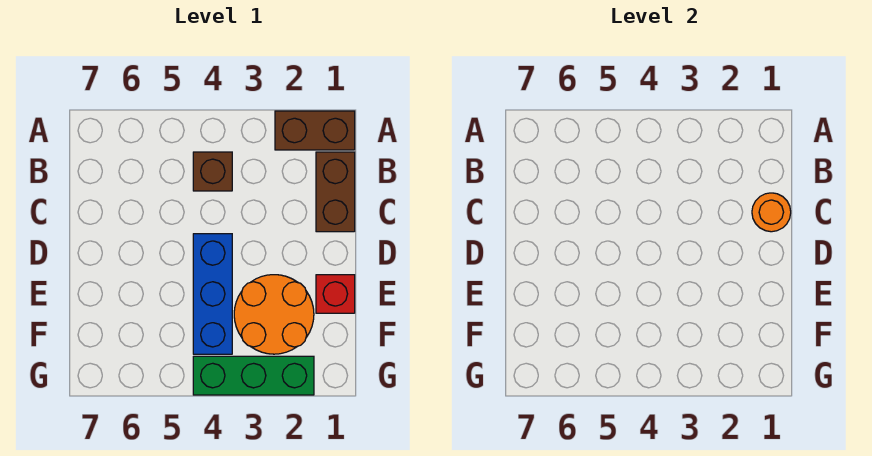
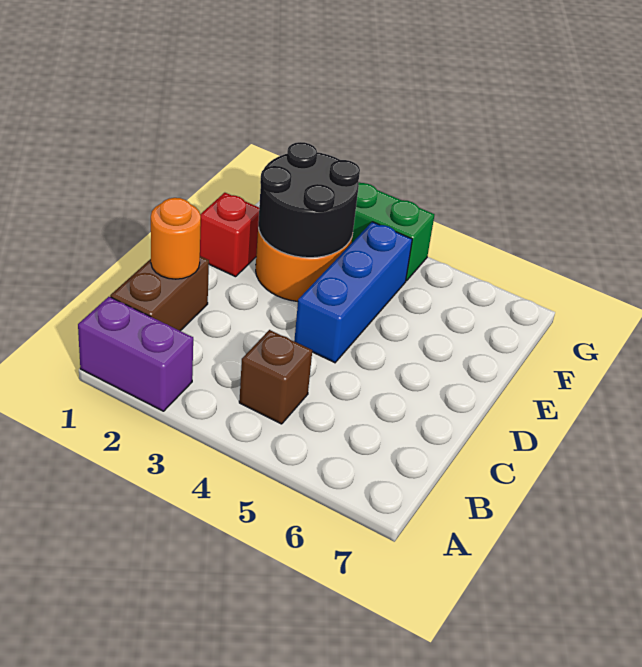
brown 1x2 brick [275,111,355,150] -> purple 1x2 brick [78,297,193,411]
none -> black 2x2 round brick [258,142,360,258]

